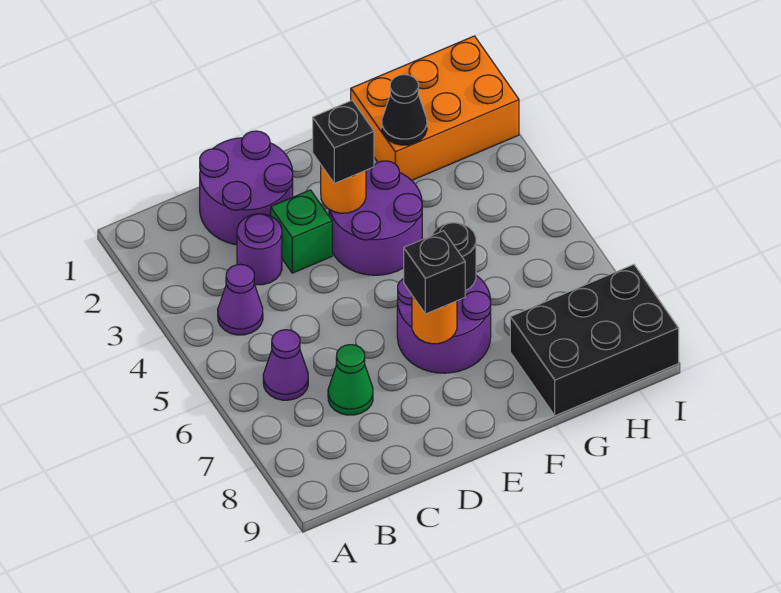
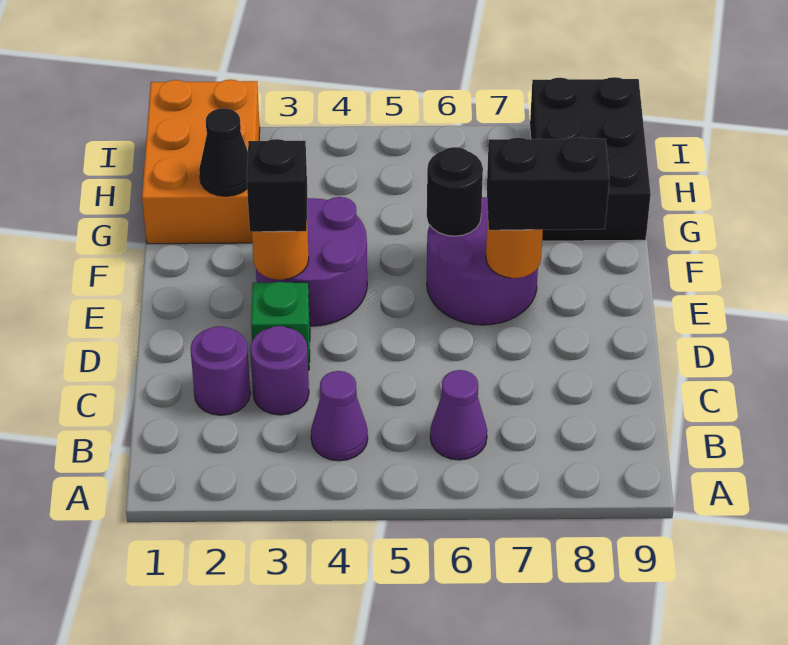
purple 2x2 round brick [200,131,293,245] -> purple 1x1 round brick [190,326,250,415]
green 1x1 cone [328,345,373,415] -> none
black 1x1 brick [404,231,465,314] -> black 1x2 brick [487,137,609,230]

